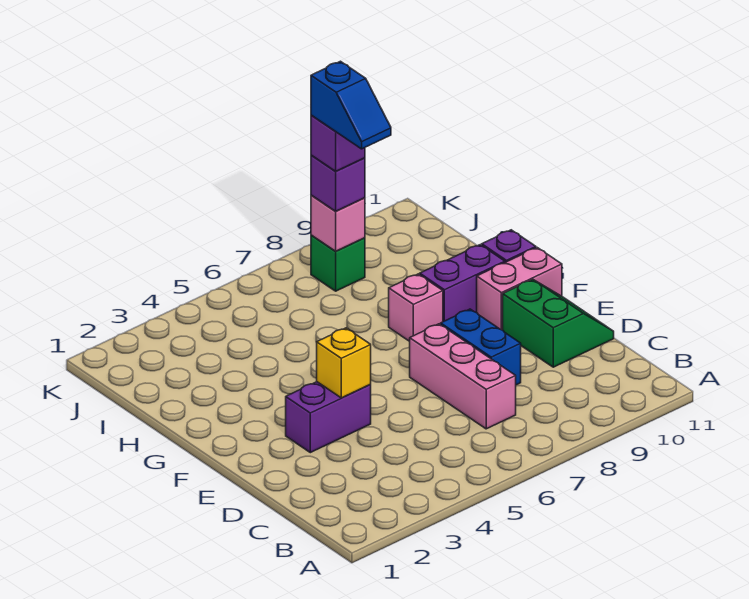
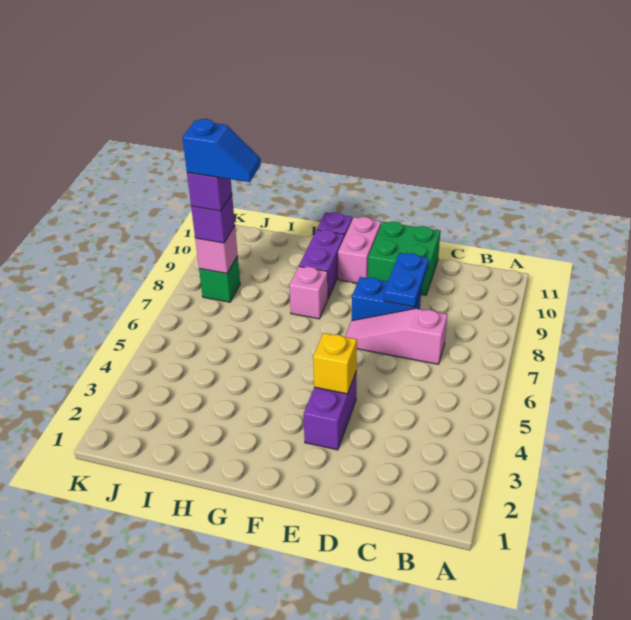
pink 1x3 brick [410,324,516,429] -> pink 1x3 slope [345,309,447,364]
none -> blue 1x2 plate [384,253,429,307]
green 2x2 slope [503,279,614,367] -> green 2x2 brick [368,222,440,295]

